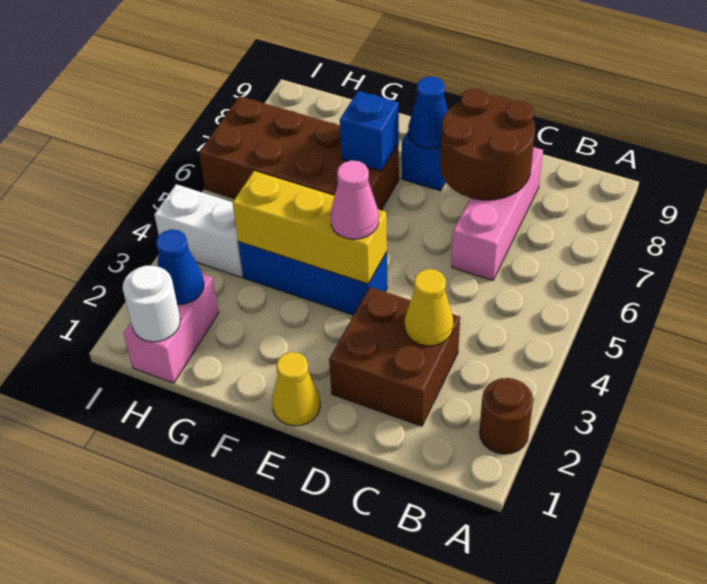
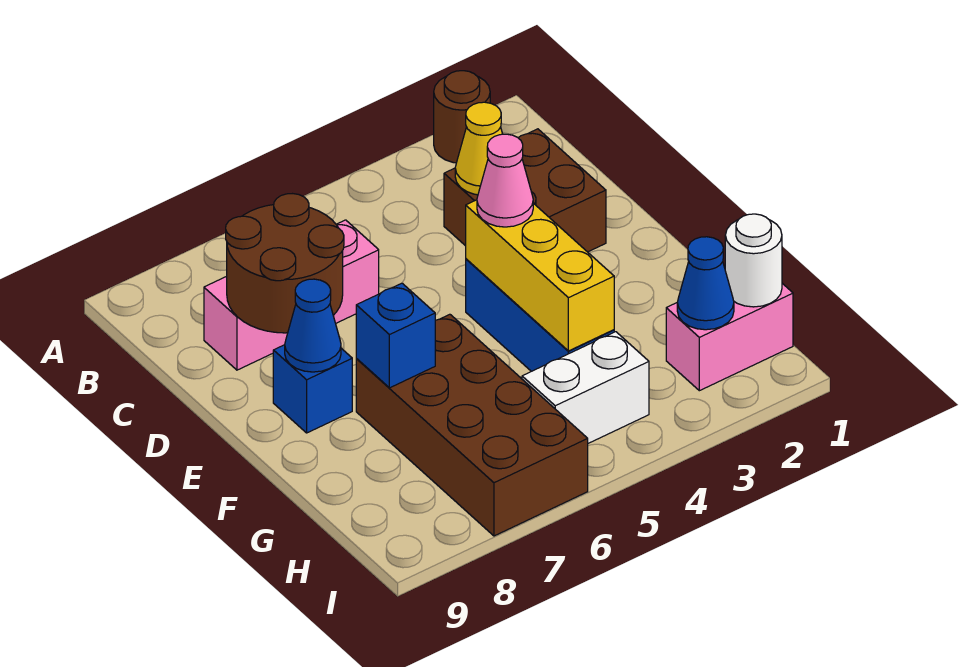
yellow 1x1 cone [272,352,320,426] -> none
white 1x2 brick [154,184,243,277] -> white 1x2 brick turned to [522,332,649,443]

